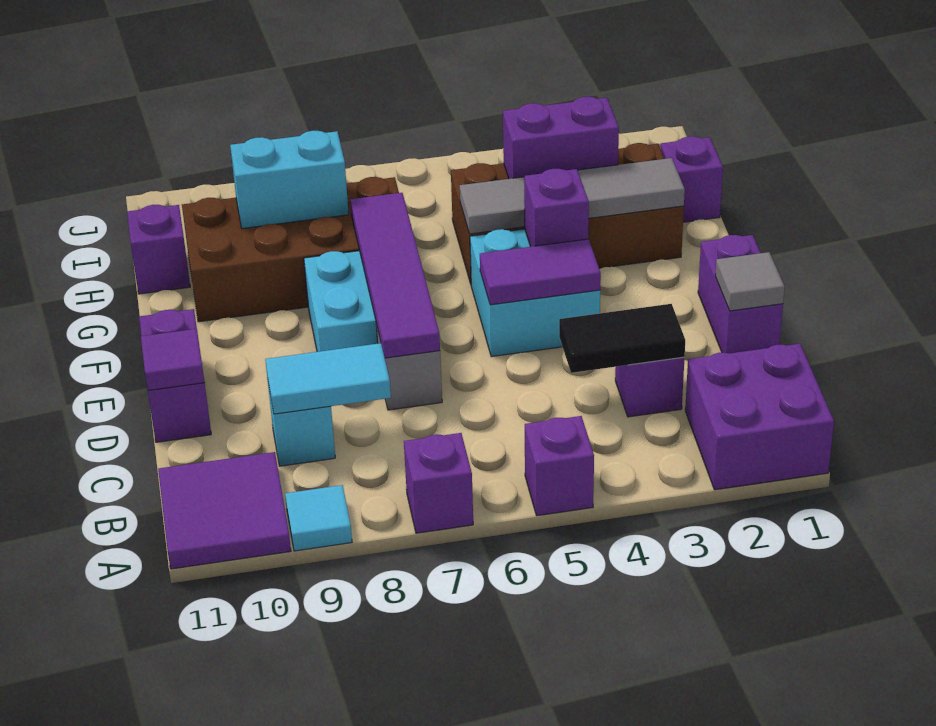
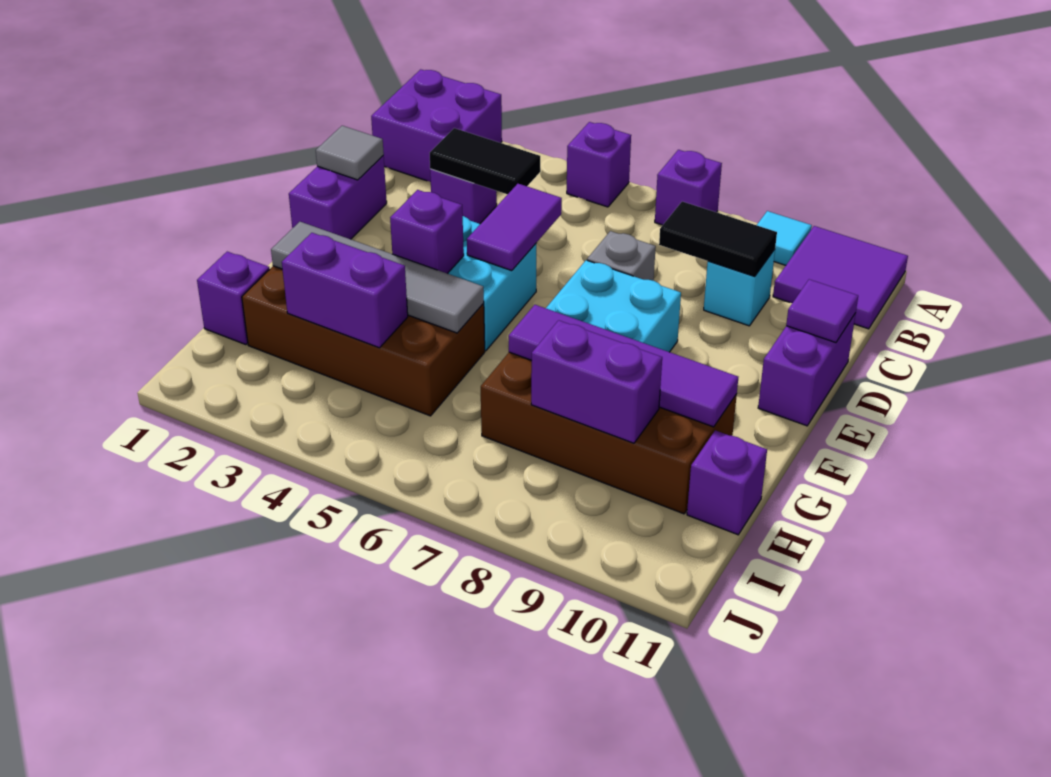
cyan 1x2 tile [265,343,391,414] -> black 1x2 tile [659,201,777,277]
purple 1x4 tile [350,193,440,358] -> purple 1x4 tile turned to [509,305,738,427]
purple 1x2 tile [480,239,601,305] -> purple 1x2 tile turned to [467,184,562,271]
cyan 1x2 brick [230,131,349,229] -> purple 1x2 brick [531,320,662,443]

